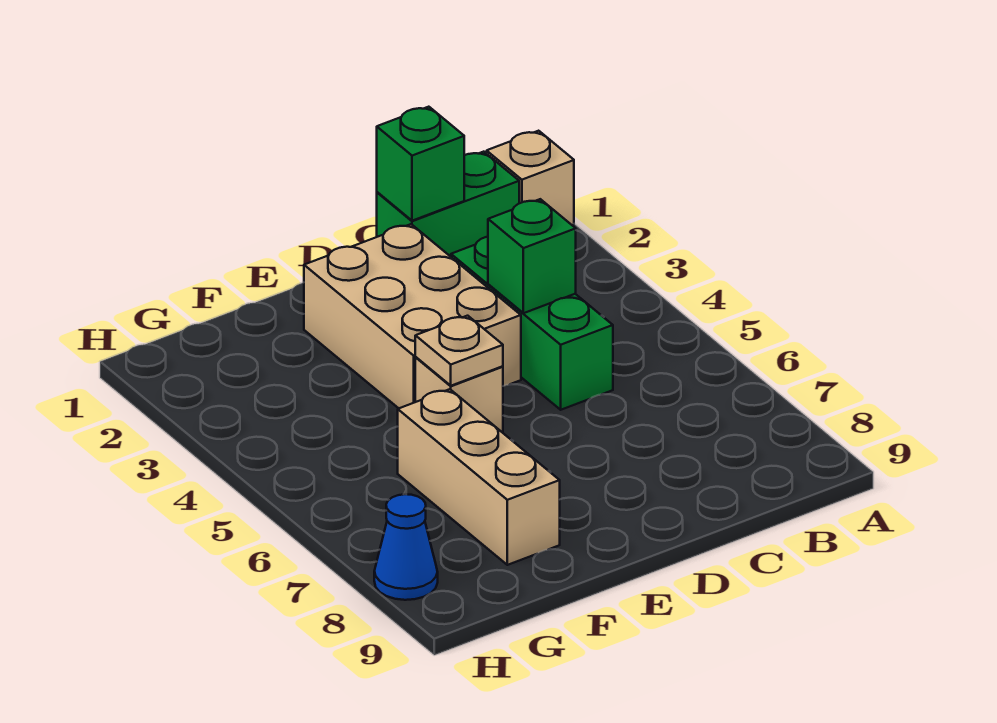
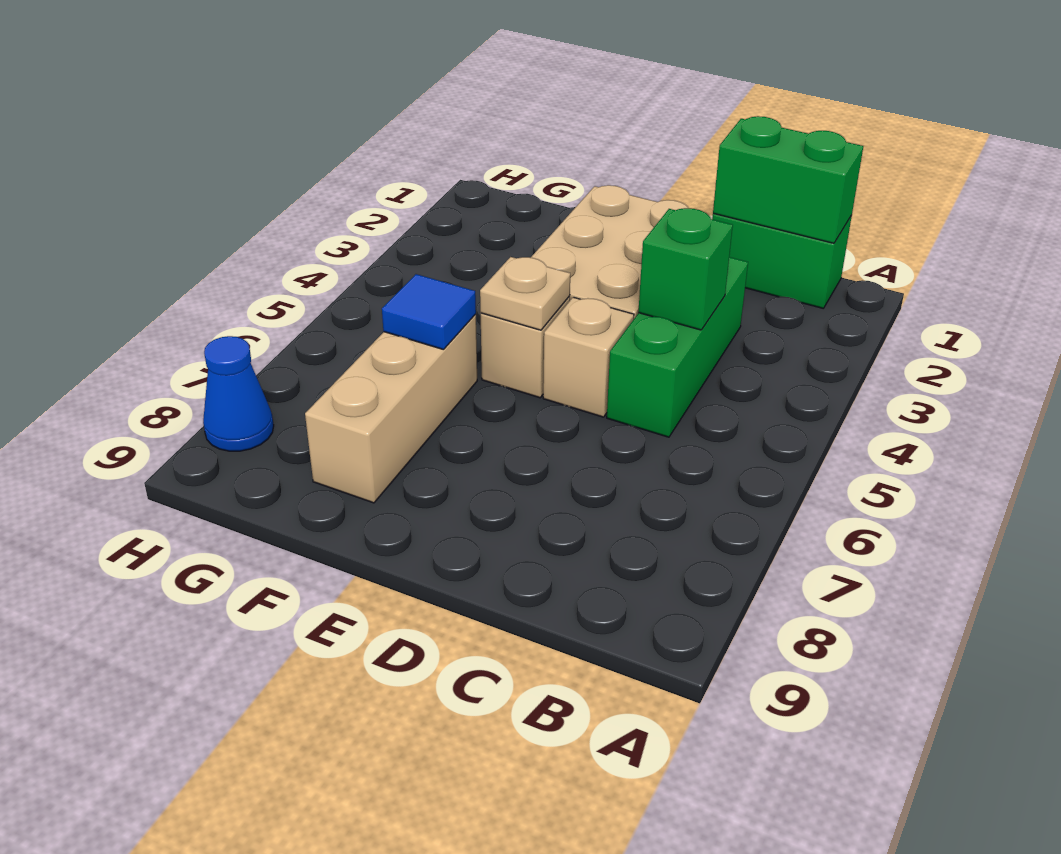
tan 1x1 brick [487,131,574,226] -> tan 1x1 brick moved to [543,297,634,417]
green 1x1 brick [377,107,464,221] -> green 1x2 brick [713,116,863,243]
none -> blue 1x1 tile [382,274,476,350]

